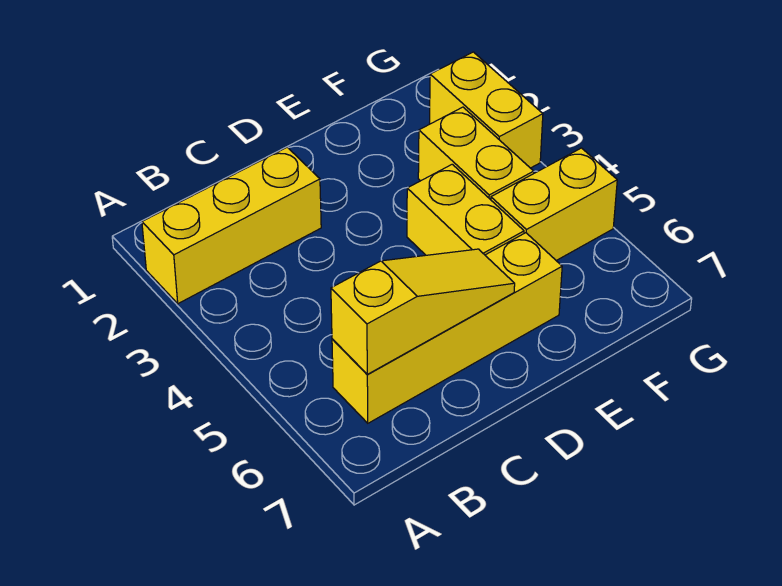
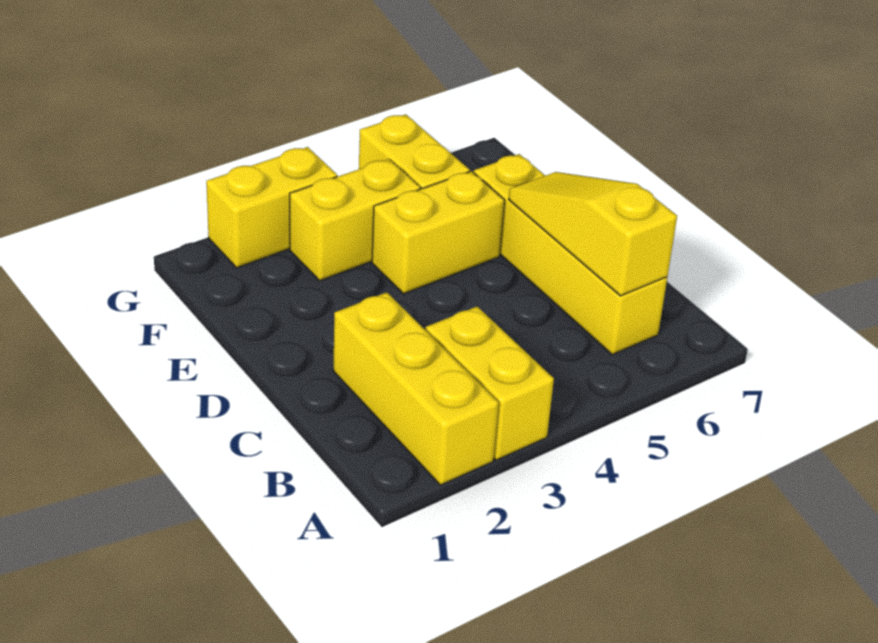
none -> yellow 1x2 brick [426,307,554,460]

